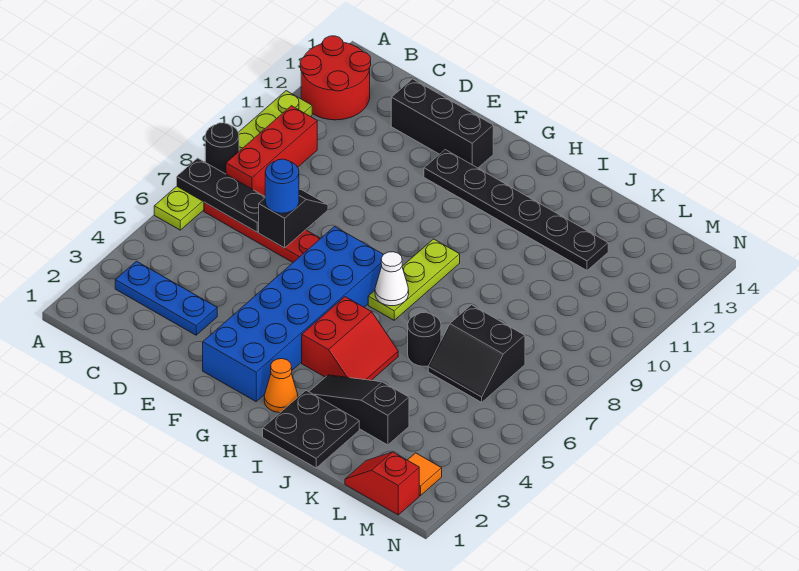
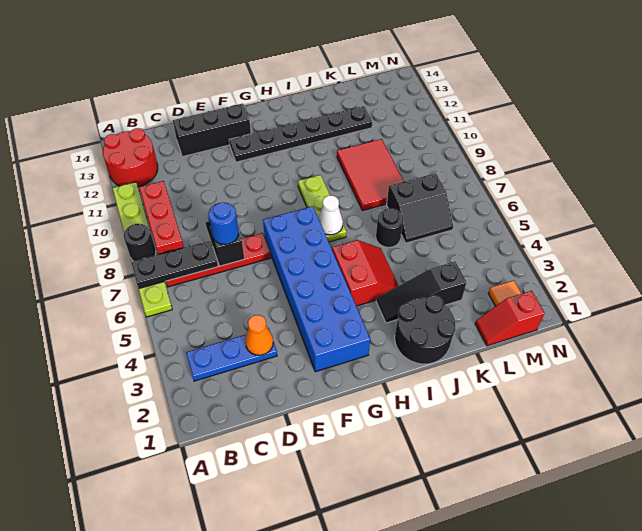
orange 1x1 cone [264,359,298,413] -> orange 1x1 cone moved to [245,315,273,355]
black 2x2 plate [263,390,359,468] -> black 2x2 round brick [395,296,456,364]
none -> red 2x3 tile [337,139,404,211]

